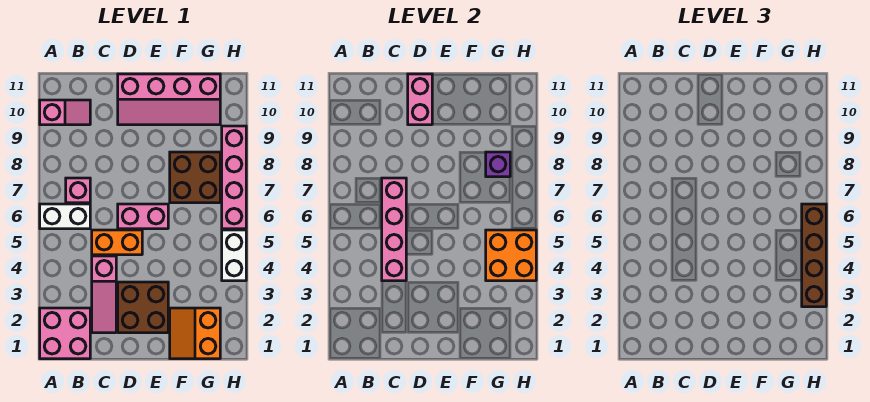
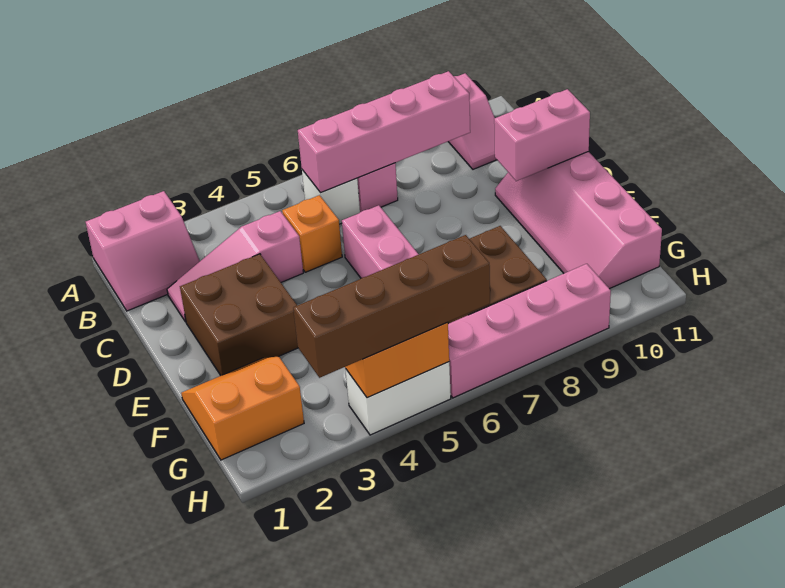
pink 2x2 brick [40,308,90,359] -> pink 2x2 slope [86,191,200,311]
white 1x2 brick [40,204,90,229] -> white 1x1 brick [302,170,360,224]
pink 1x4 brick [382,178,406,281] -> pink 1x4 brick moved to [298,71,470,193]
orange 1x2 brick [92,230,142,255] -> orange 1x1 brick [282,195,342,272]
purple 1x1 brick [486,152,510,177] -> none

